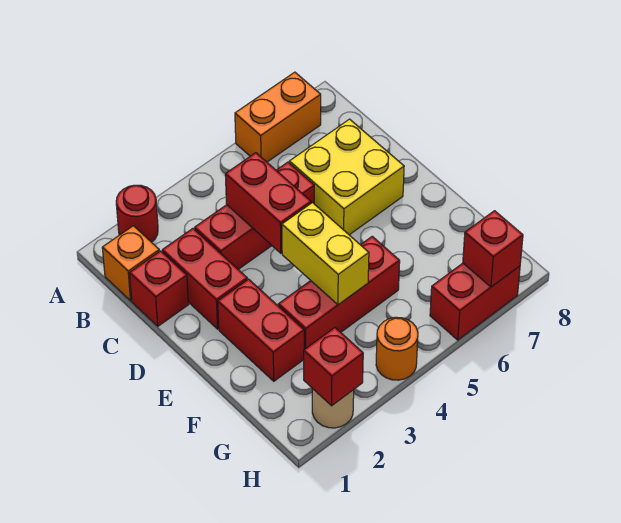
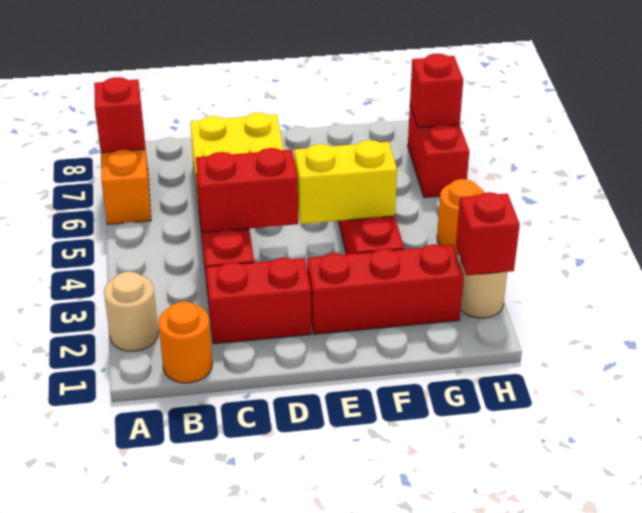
red 1x1 round brick [116,185,158,242] -> tan 1x1 round brick [104,272,158,351]
orange 1x1 brick [102,226,159,301] -> orange 1x1 round brick [158,302,212,383]
red 1x1 brick [130,251,189,326] -> red 1x1 brick moved to [94,77,145,153]
red 1x2 brick [218,279,304,381] -> red 1x3 brick [307,244,464,334]

